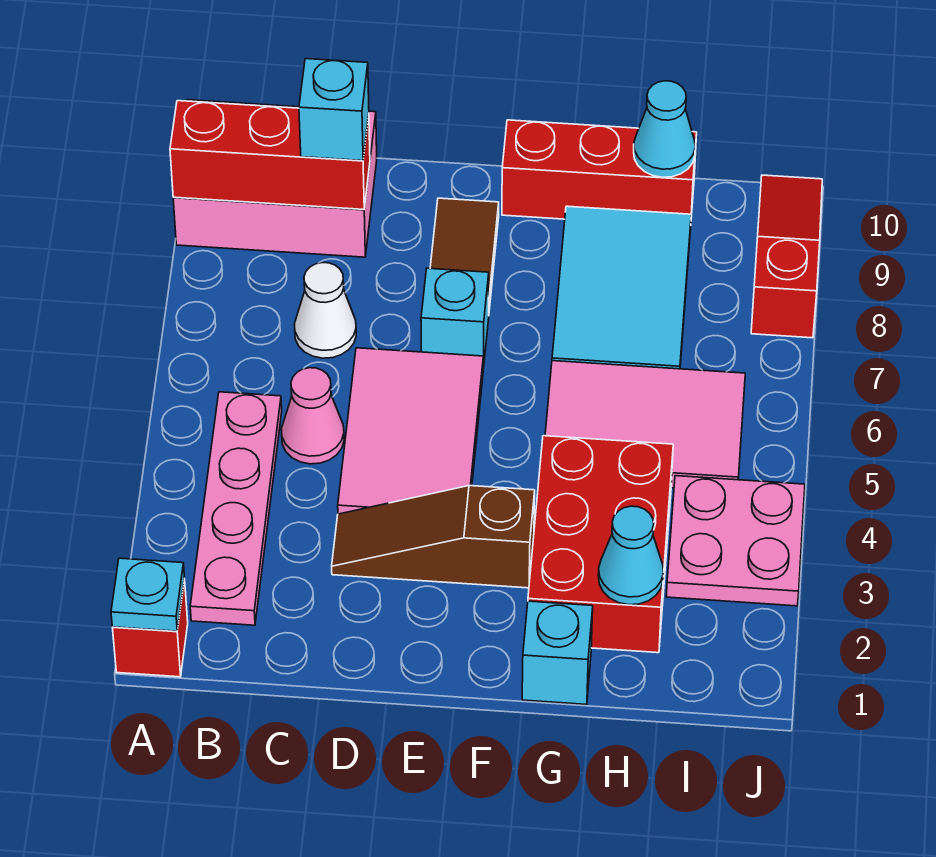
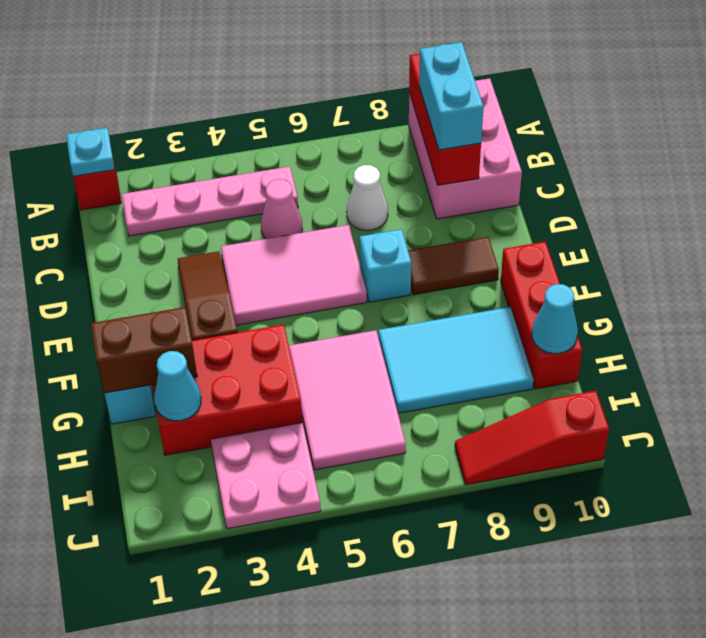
cyan 1x1 brick [299,59,369,161] -> cyan 1x2 brick [419,42,483,150]
none -> brown 1x2 brick [91,307,197,393]
red 1x3 slope [751,175,822,338] -> red 1x3 slope turned to [455,391,609,485]

